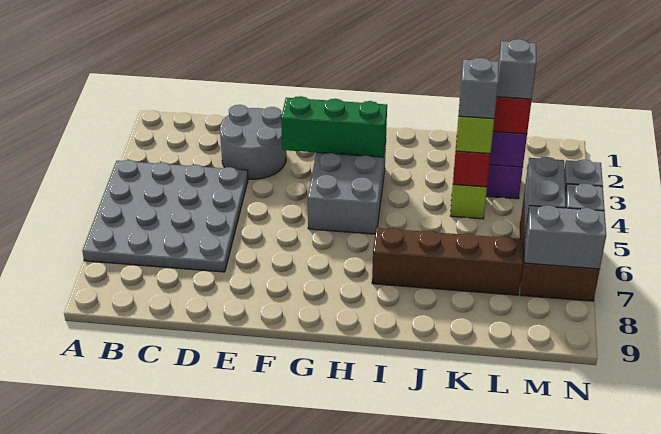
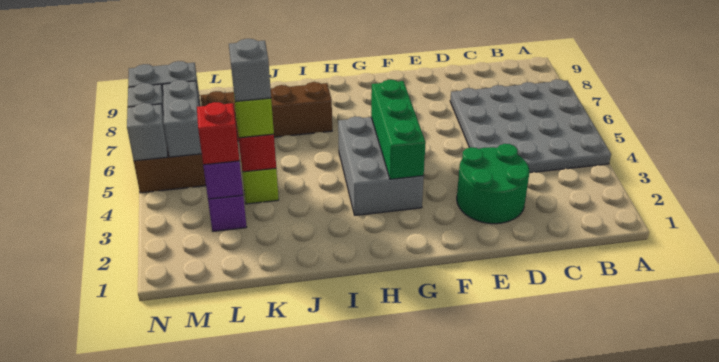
grey 2x2 round brick [220,105,286,179] -> green 2x2 round brick [457,144,530,224]
green 1x3 brick [281,96,387,157] -> green 1x3 brick turned to [371,80,426,179]
grey 1x1 brick [497,39,536,99] -> none

